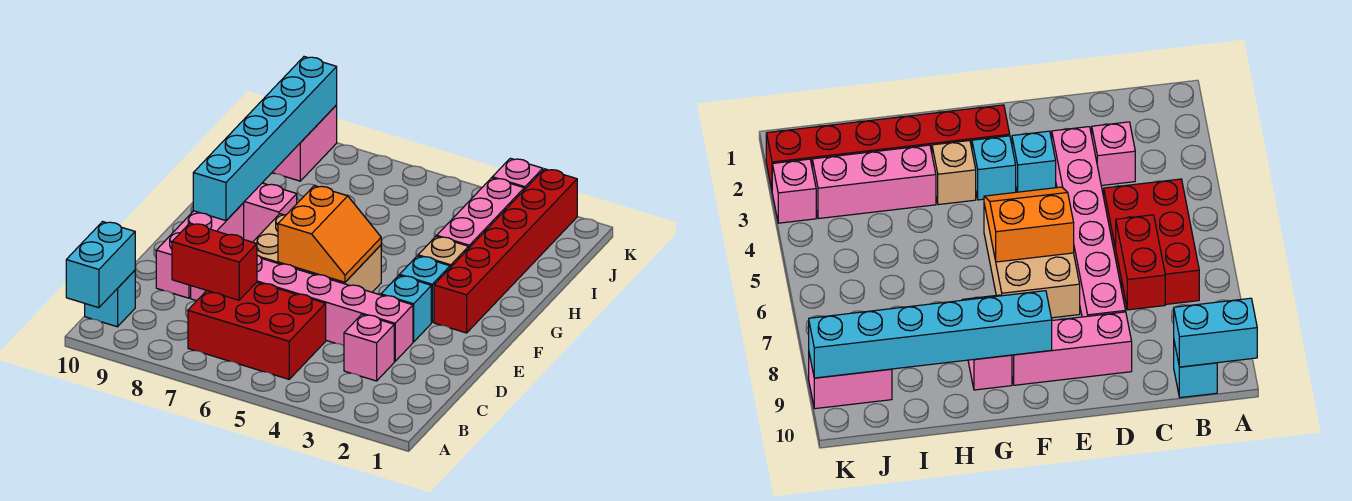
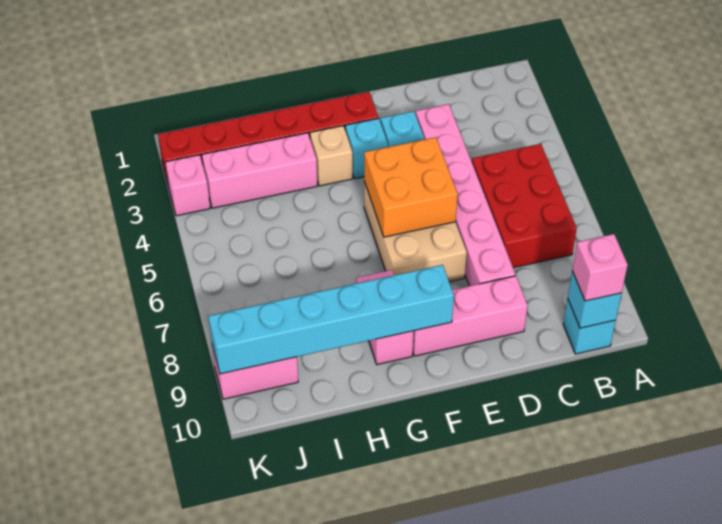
cyan 1x2 brick [66,222,135,308] -> cyan 1x1 brick [568,271,622,328]
pink 1x1 brick [344,314,394,381] -> pink 1x1 brick moved to [572,234,628,301]
red 1x2 brick [172,223,257,300] -> none
orange 2x2 slope [278,186,381,282] -> orange 2x2 brick [364,137,458,237]

